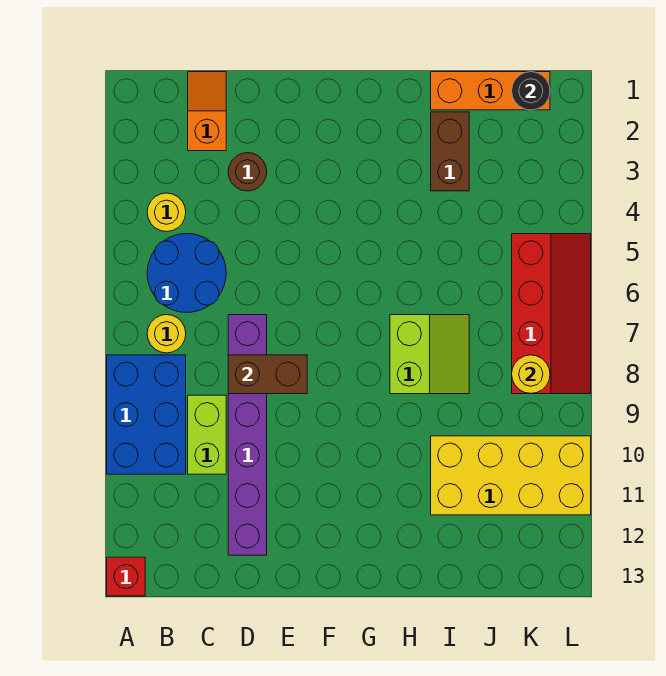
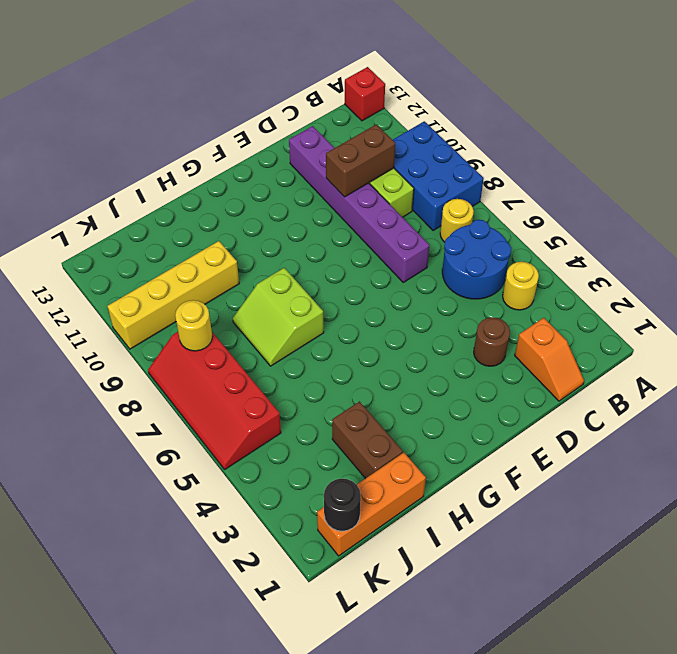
brown 1x2 brick [228,355,307,394] -> brown 1x2 brick moved to [326,124,395,197]
yellow 2x4 brick [431,436,591,515] -> yellow 1x4 brick [108,241,239,349]

